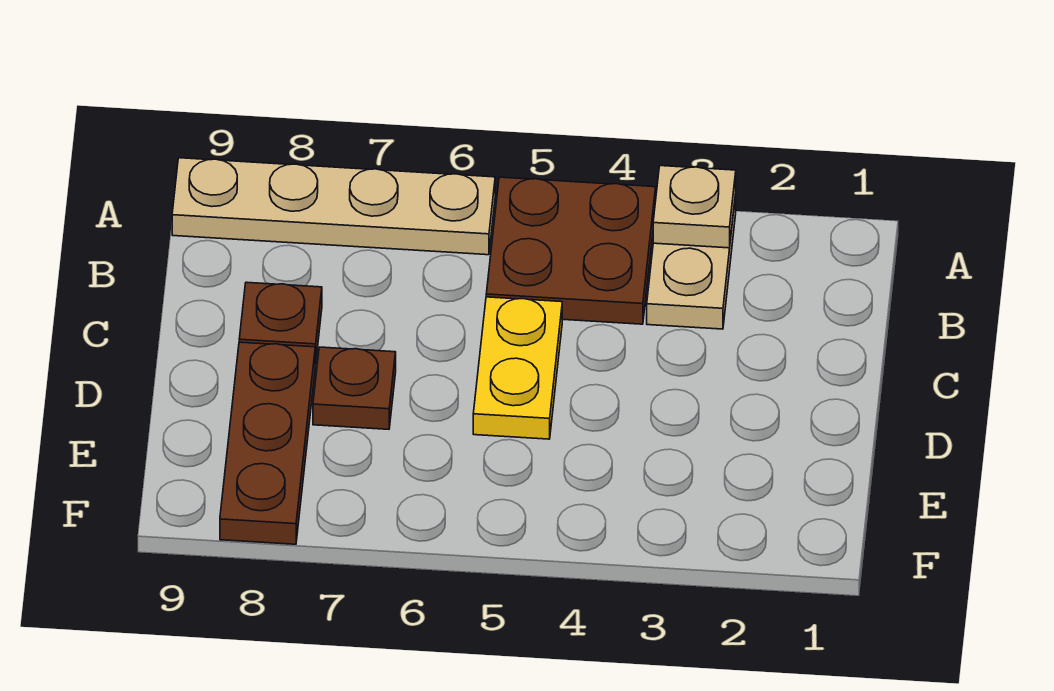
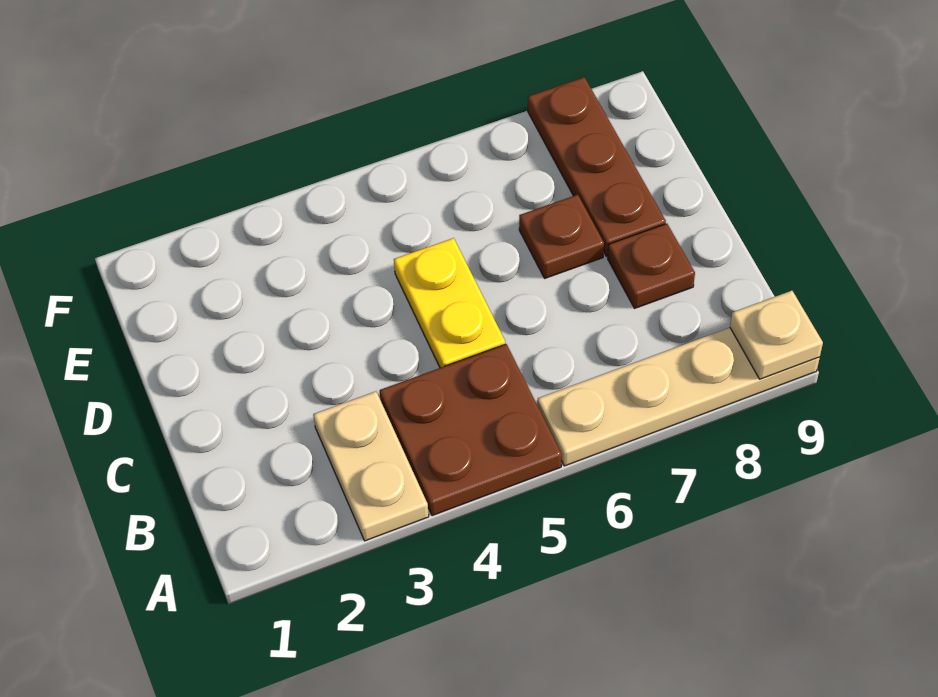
tan 1x1 plate [653,166,736,248] -> tan 1x1 plate moved to [730,291,823,379]

